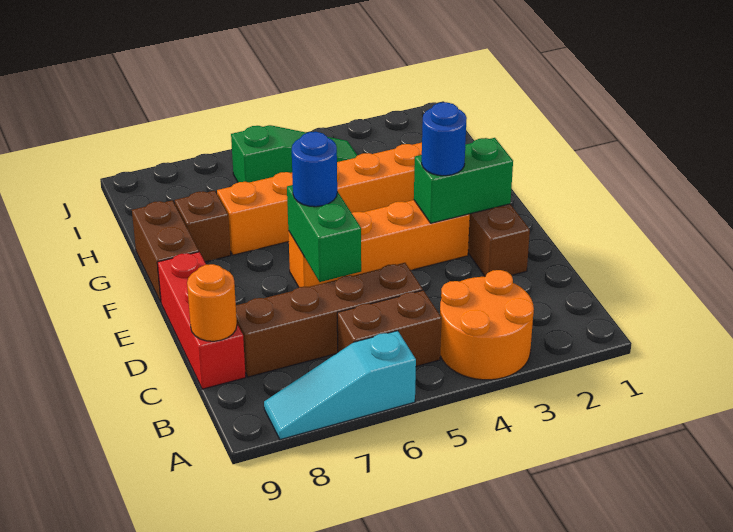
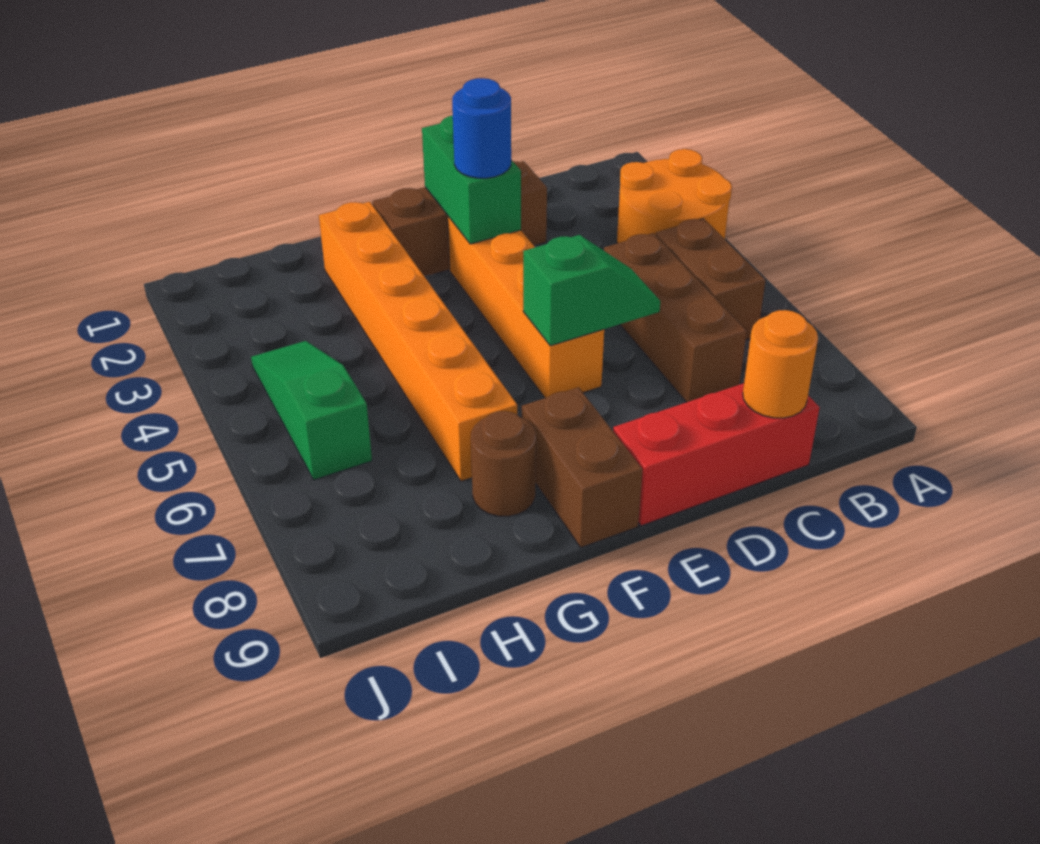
cyan 1x3 slope [264,331,416,440] -> none
brown 1x4 brick [236,263,423,377] -> brown 1x3 brick [604,233,747,402]
green 1x2 brick [287,185,361,282] -> green 1x2 slope [523,235,660,346]
blue 1x1 round brick [292,132,337,207] -> none
brown 1x2 brick [132,200,199,302] -> brown 1x2 brick turned to [522,387,643,547]
brown 1x1 brick [175,191,231,262] -> brown 1x1 round brick [471,411,536,516]

